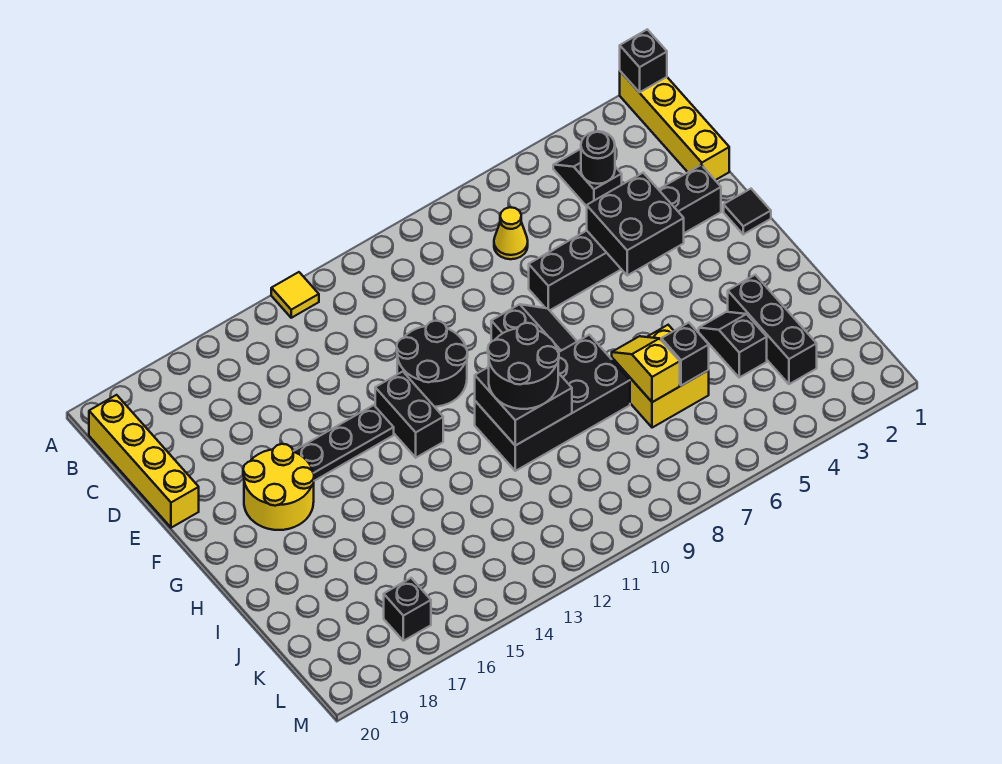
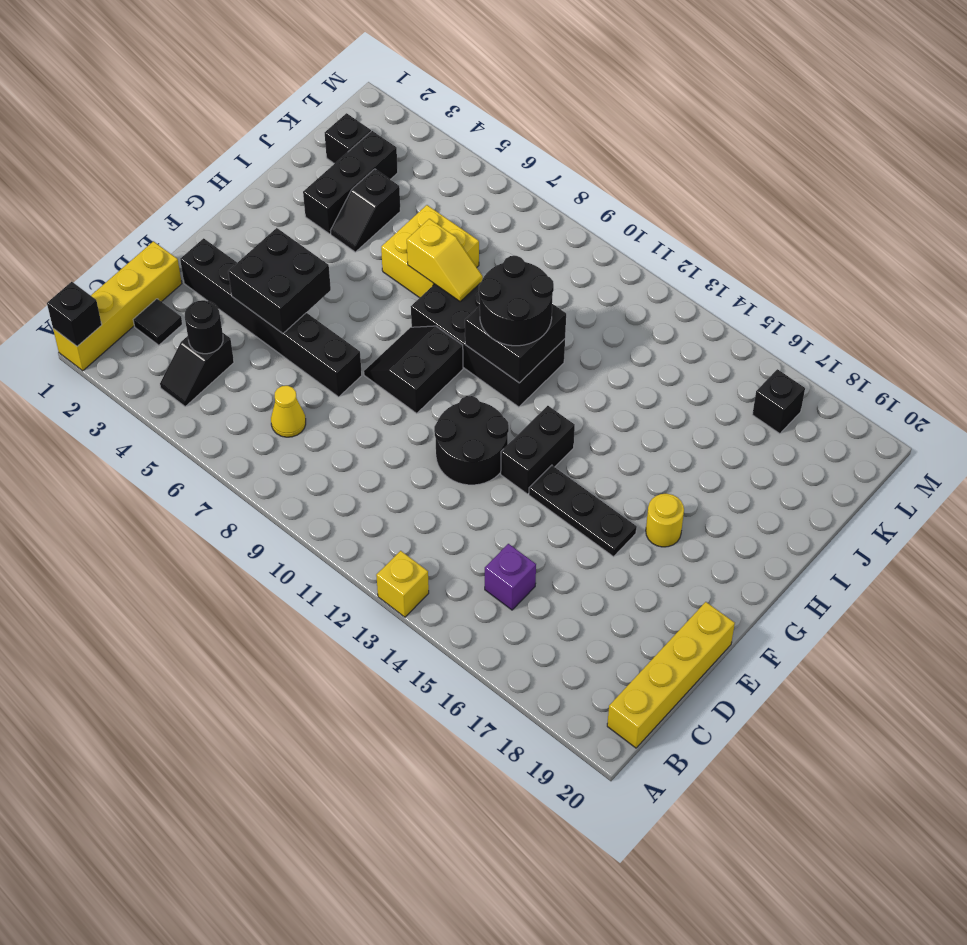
yellow 1x1 tile [271,272,319,318] -> yellow 1x1 brick [376,551,429,617]
none -> purple 1x1 brick [485,544,536,610]
black 1x1 tile [724,189,771,234] -> black 1x1 tile moved to [133,299,182,345]
yellow 2x2 round brick [243,444,314,530] -> yellow 1x1 round brick [646,494,684,547]
yellow 1x2 slope [612,336,680,402] -> yellow 1x2 slope turned to [407,219,483,301]
black 1x1 brick [661,323,709,386] -> black 1x1 brick moved to [325,113,371,164]

